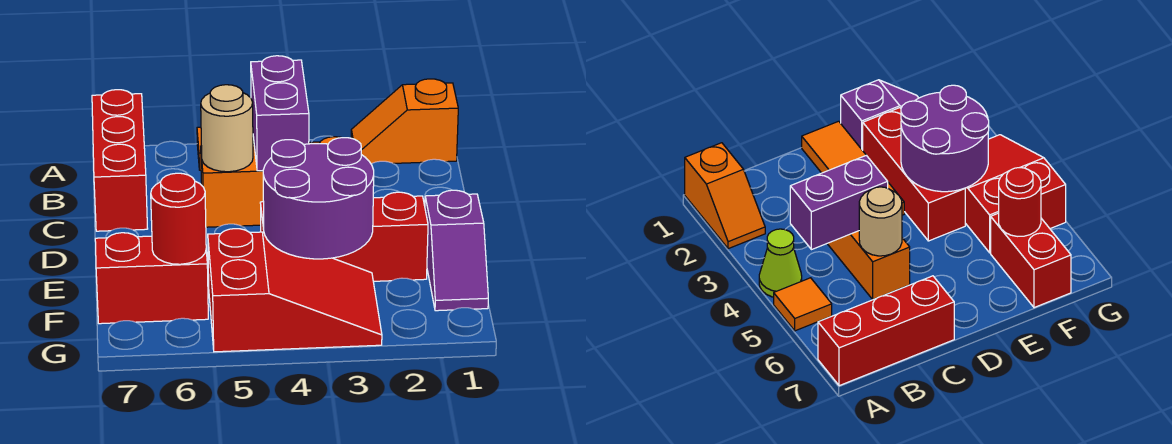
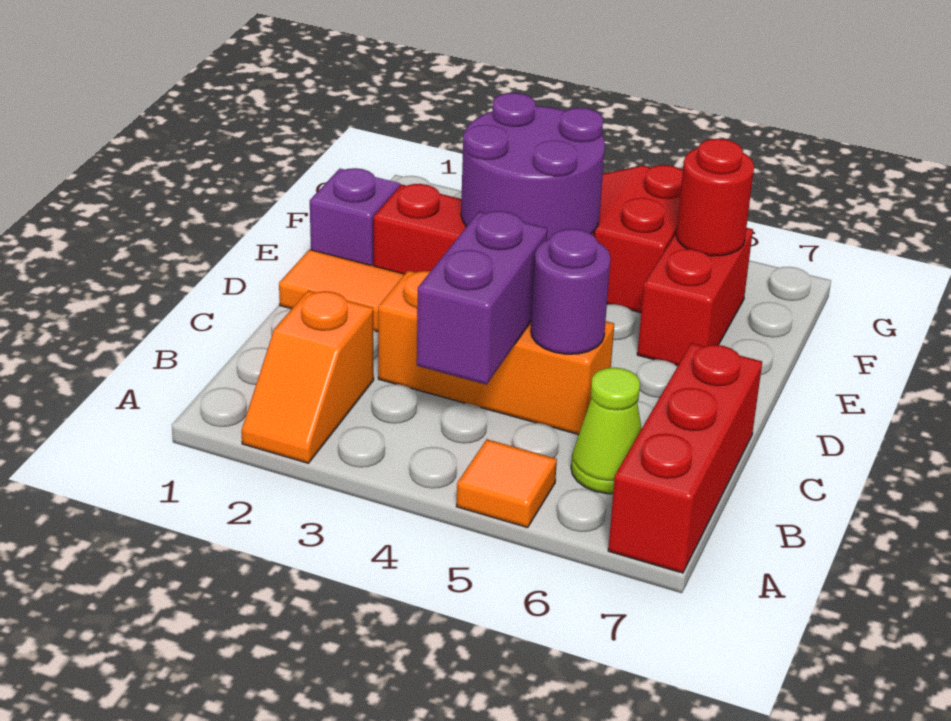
orange 1x2 slope [351,79,458,164] -> orange 1x2 slope turned to [241,291,374,463]
lime 1x1 cone [759,229,802,297] -> lime 1x1 cone moved to [571,368,642,494]
tan 1x1 round brick [201,85,253,172] -> purple 1x1 round brick [531,229,611,354]
red 1x2 brick [95,233,208,324] -> red 1x2 brick turned to [637,228,753,366]

